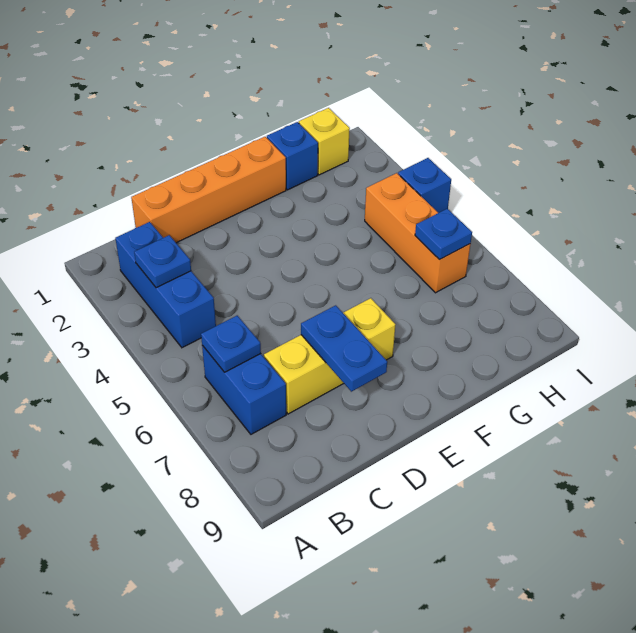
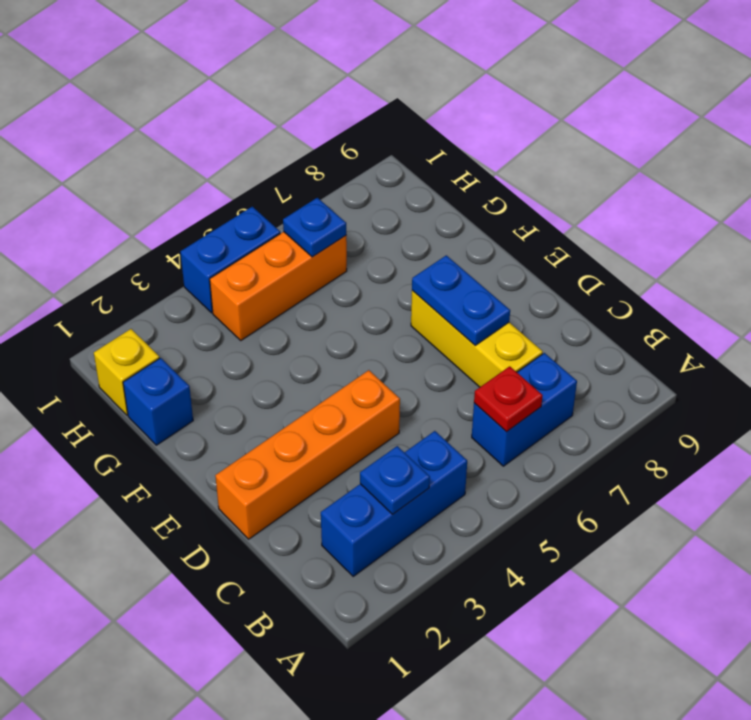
blue 1x1 plate [201,316,261,372] -> red 1x1 plate [474,366,543,432]
orange 1x4 brick [131,137,286,243] -> orange 1x4 brick turned to [215,370,400,539]
blue 1x2 plate [301,305,387,392] -> blue 1x2 plate turned to [412,255,510,345]
blue 1x1 brick [398,158,451,213] -> blue 1x2 brick [181,207,280,313]

